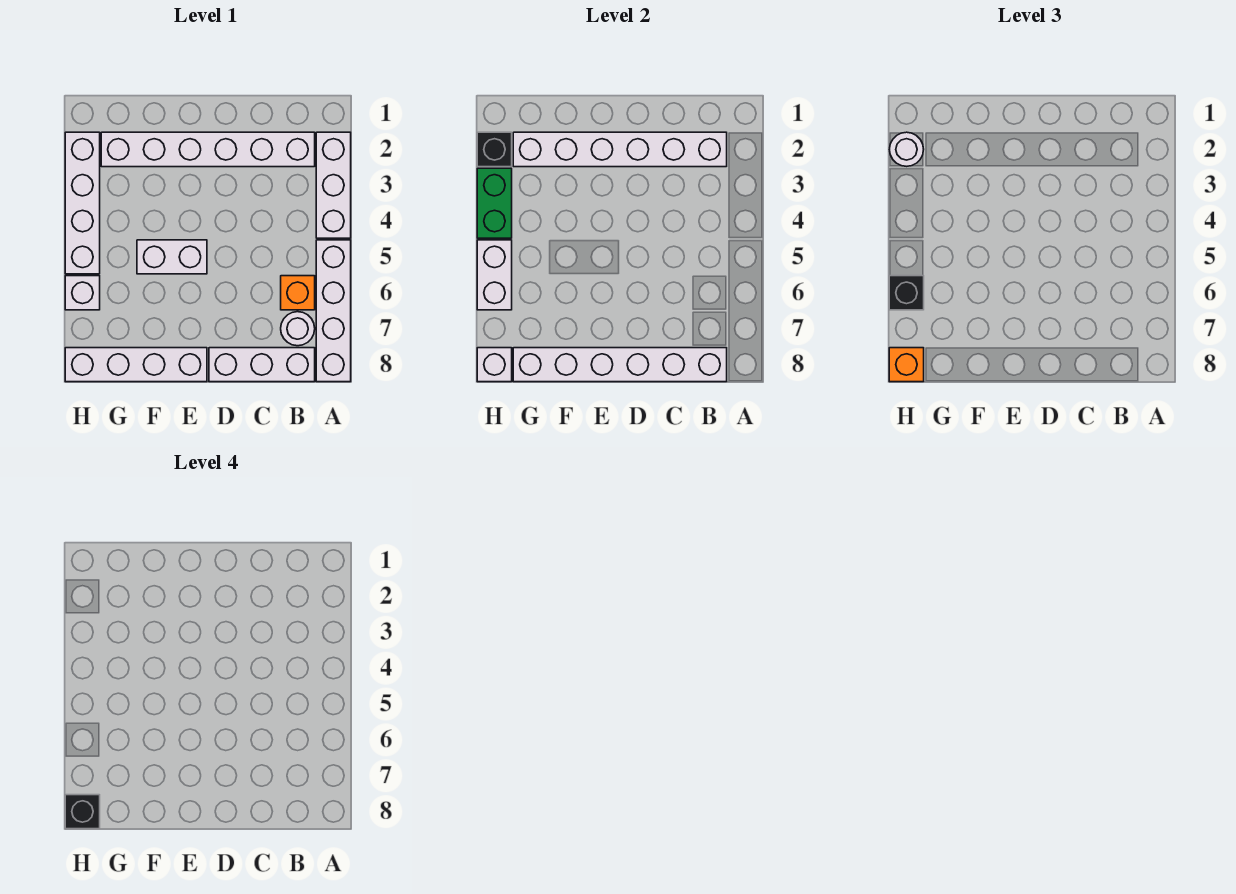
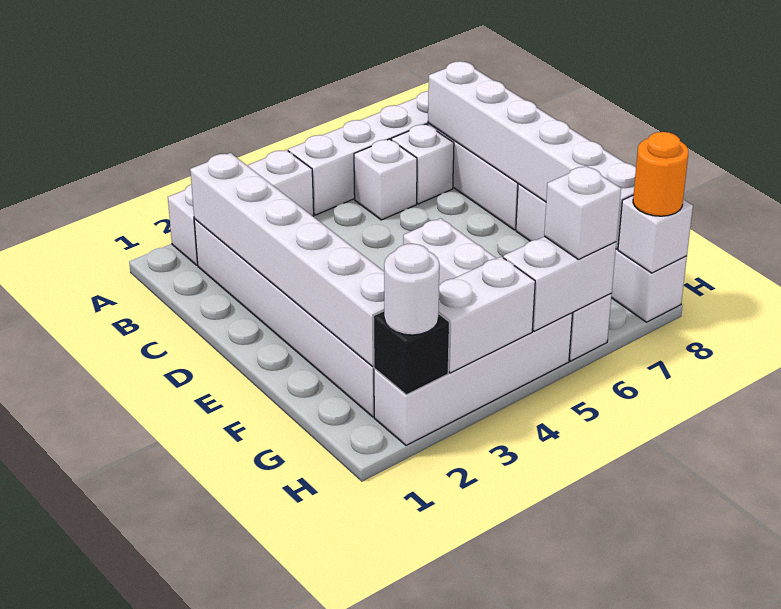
orange 1x1 brick [281,276,315,310] -> white 1x1 brick [354,139,417,220]
white 1x1 round brick [281,312,315,346] -> white 1x1 brick [391,124,454,204]
green 1x2 brick [477,168,512,238] -> white 1x2 brick [438,257,535,373]
black 1x1 brick [889,276,924,310] -> white 1x1 brick [544,166,621,259]
orange 1x1 brick [889,348,924,382] -> orange 1x1 round brick [633,132,688,216]
black 1x1 brick [65,795,100,829] -> none

